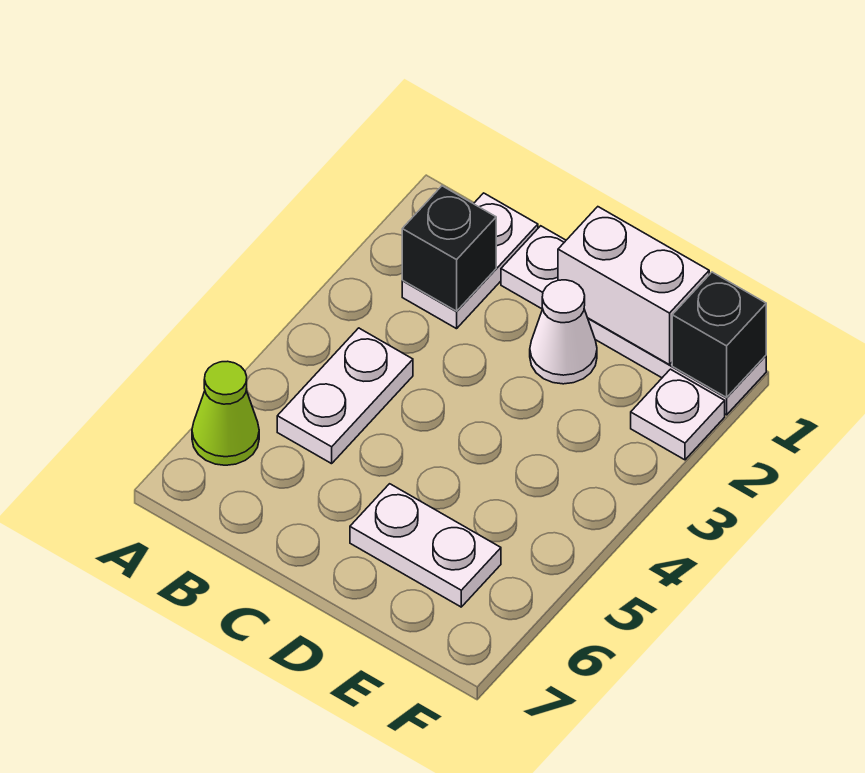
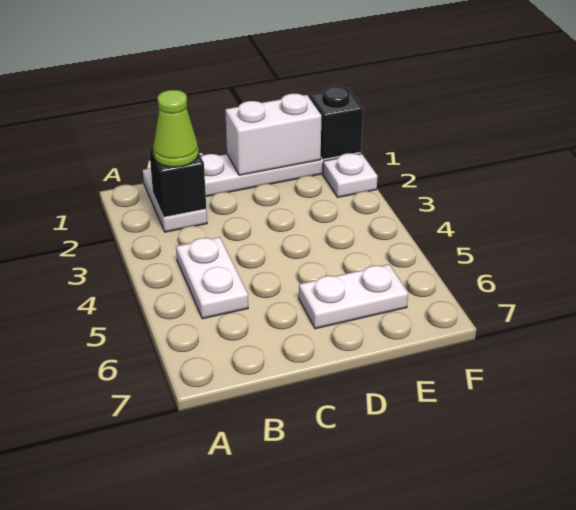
lime 1x1 cone [192,361,259,465] -> lime 1x1 cone moved to [153,90,199,167]
white 1x1 cone [530,280,597,384] -> none

